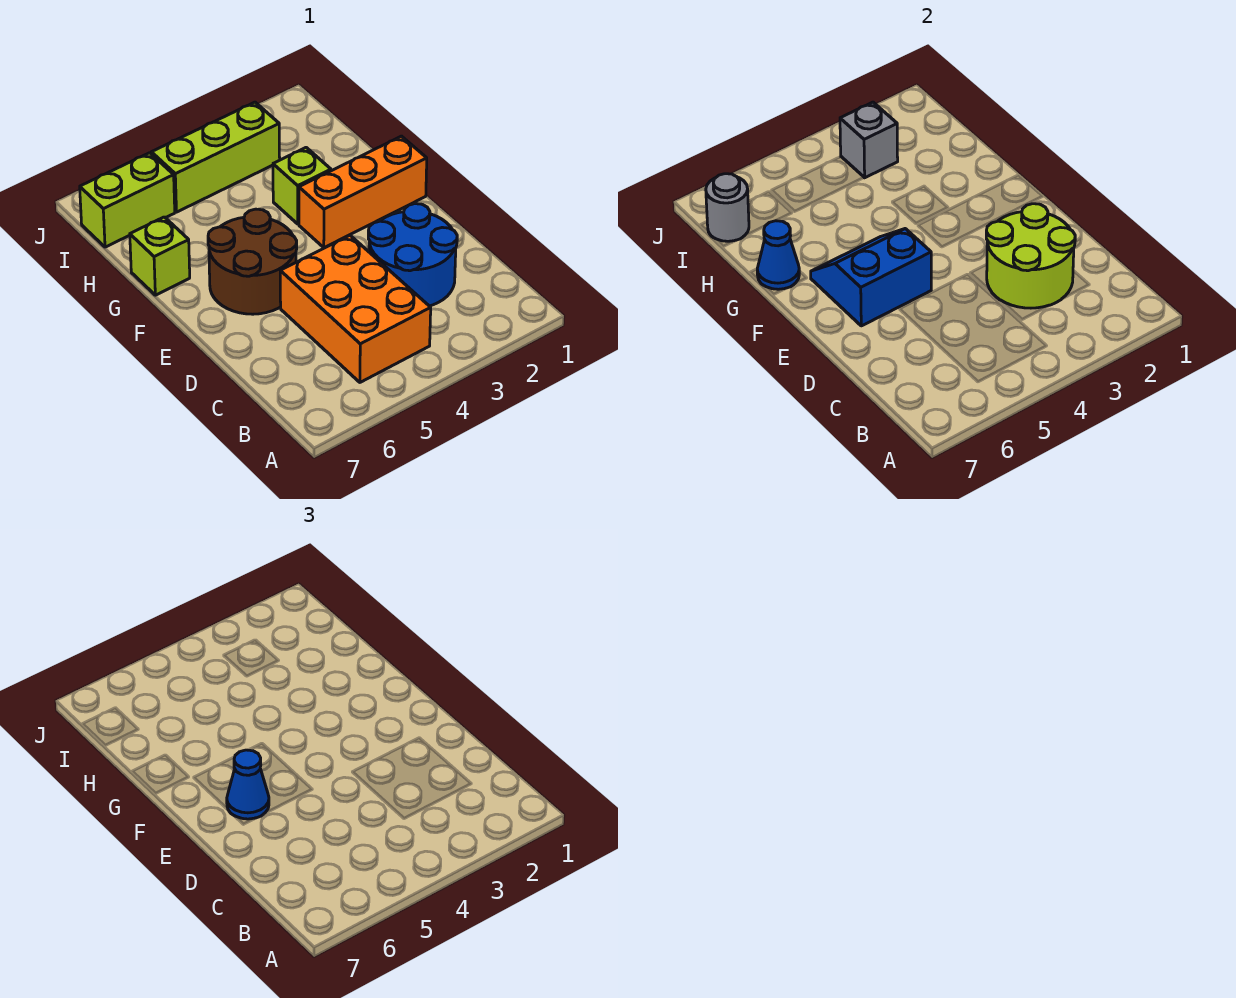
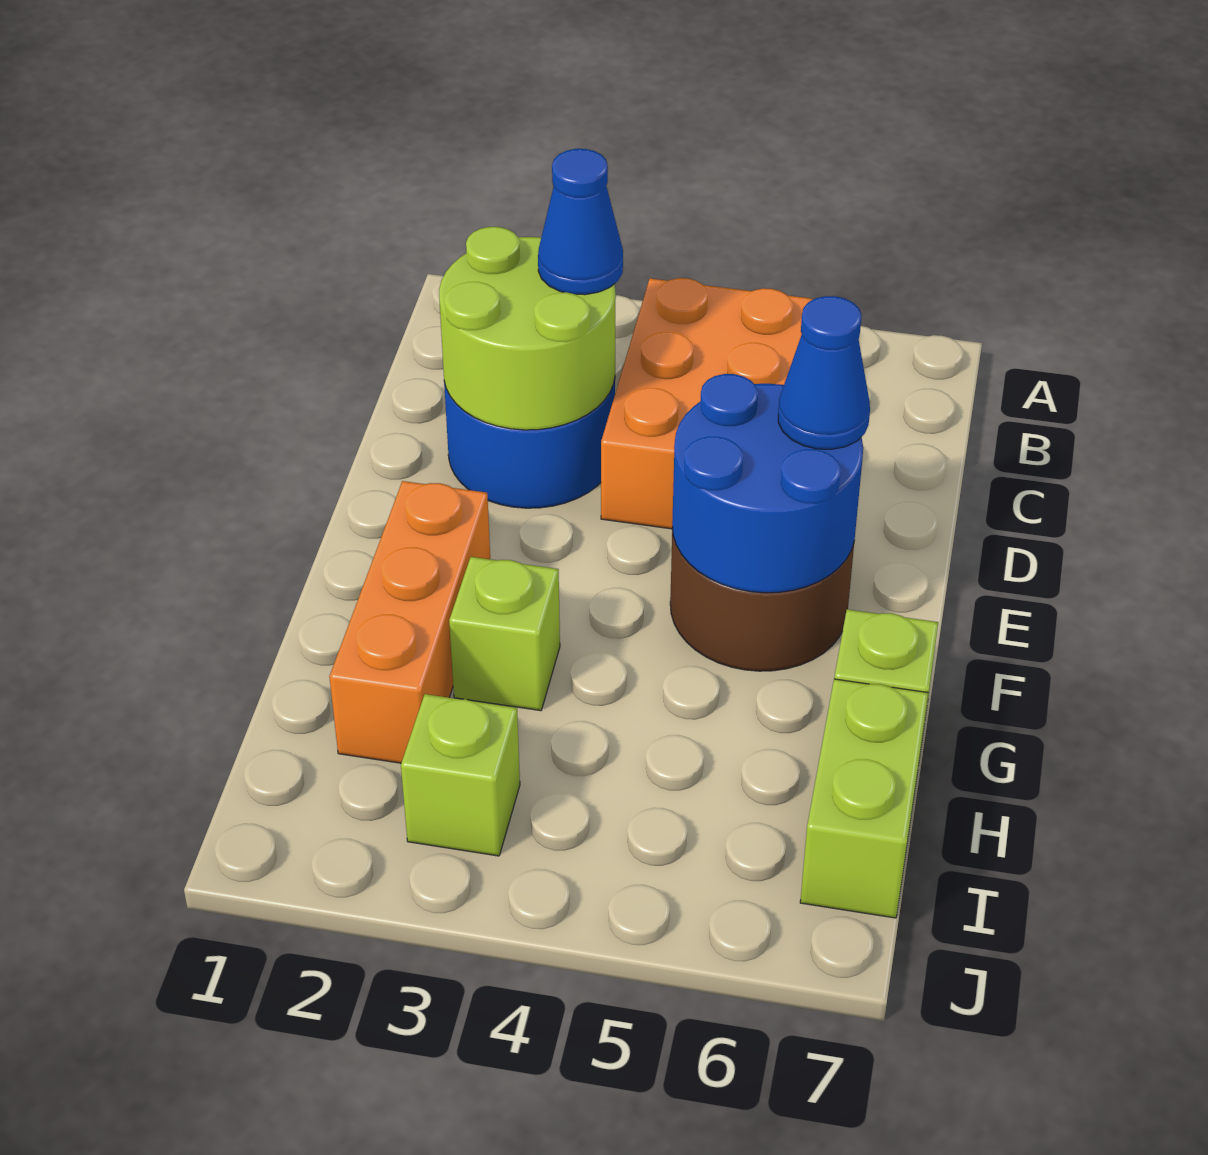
blue 2x2 slope [811,229,931,326] -> blue 2x2 round brick [672,374,863,593]
orange 1x3 brick [299,136,427,248] -> orange 1x3 brick turned to [329,481,490,763]
blue 1x1 cone [757,221,799,289] -> blue 1x1 cone moved to [538,149,623,295]
lime 1x3 brick [151,102,280,212] -> lime 1x1 brick [401,694,520,856]
grey 1x1 brick [840,102,898,178] -> none
lime 1x2 brick [80,153,175,247] -> lime 1x2 brick turned to [800,679,928,918]
grey 1x1 round brick [706,174,749,241] -> none

